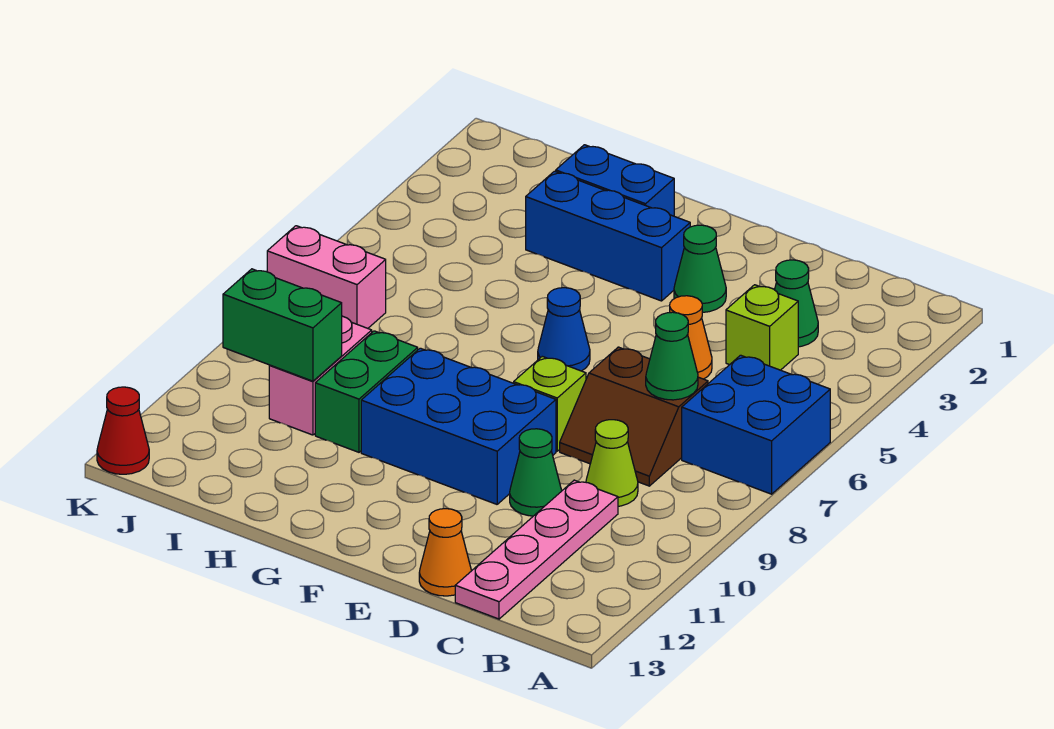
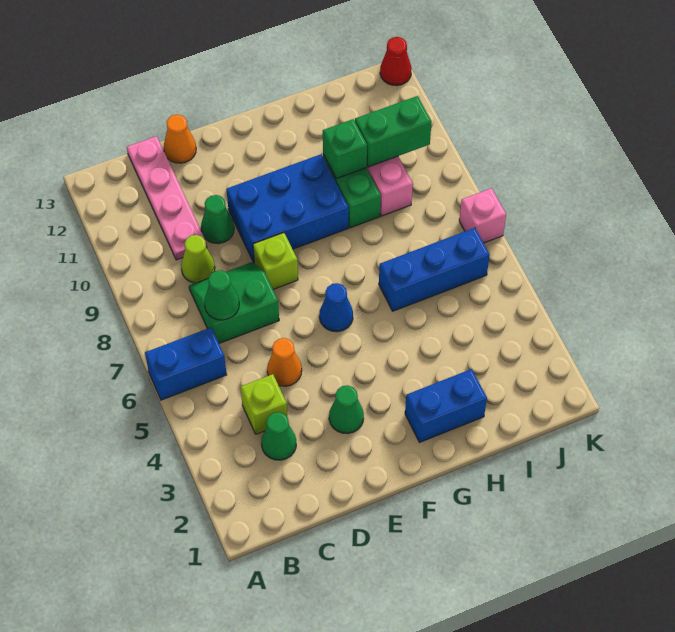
blue 2x2 brick [682,355,830,494] -> blue 1x2 brick [145,328,227,400]
brown 2x2 slope [560,347,708,486] -> green 2x2 slope [189,262,279,343]
blue 1x3 brick [526,171,690,301] -> blue 1x3 brick moved to [379,228,490,311]
none -> green 1x1 brick [323,119,367,179]
pink 1x2 brick [267,226,386,328] -> pink 1x1 brick [459,188,506,243]

